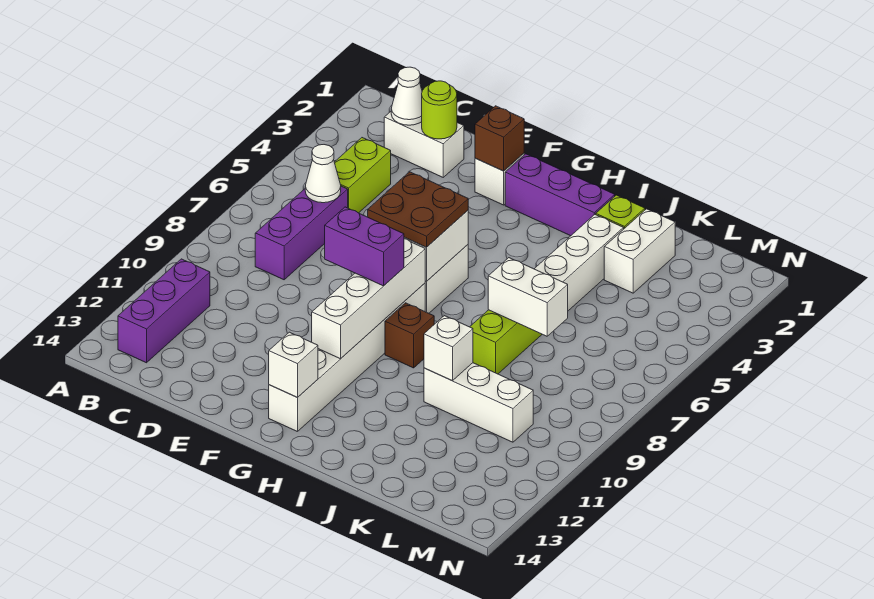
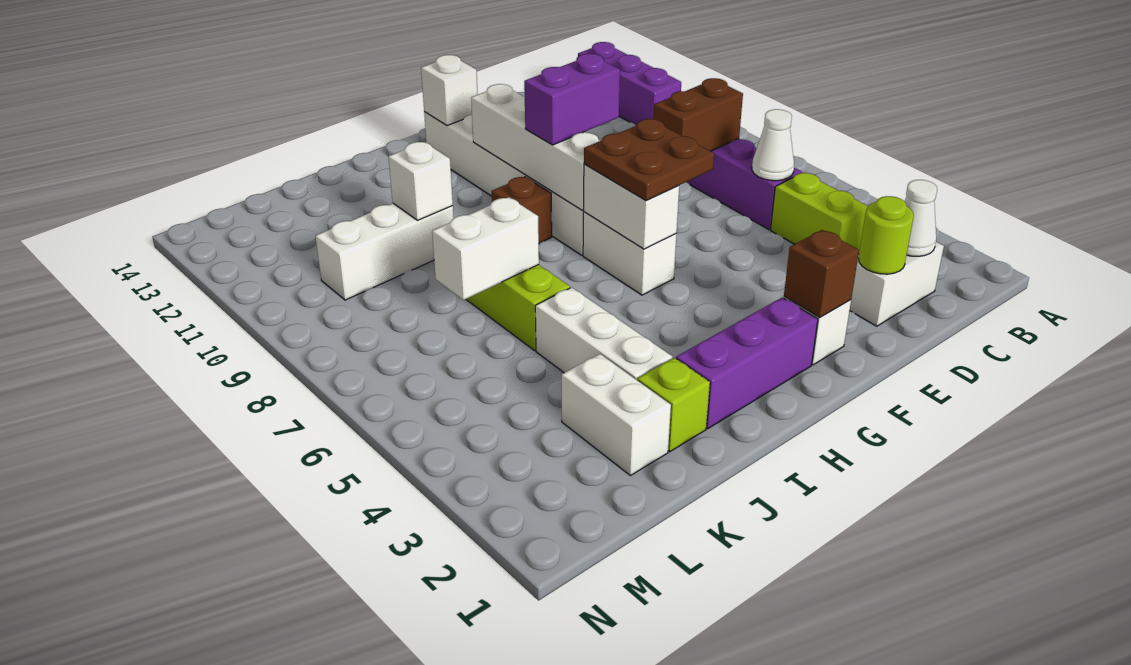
none -> brown 1x2 brick [653,78,743,151]

